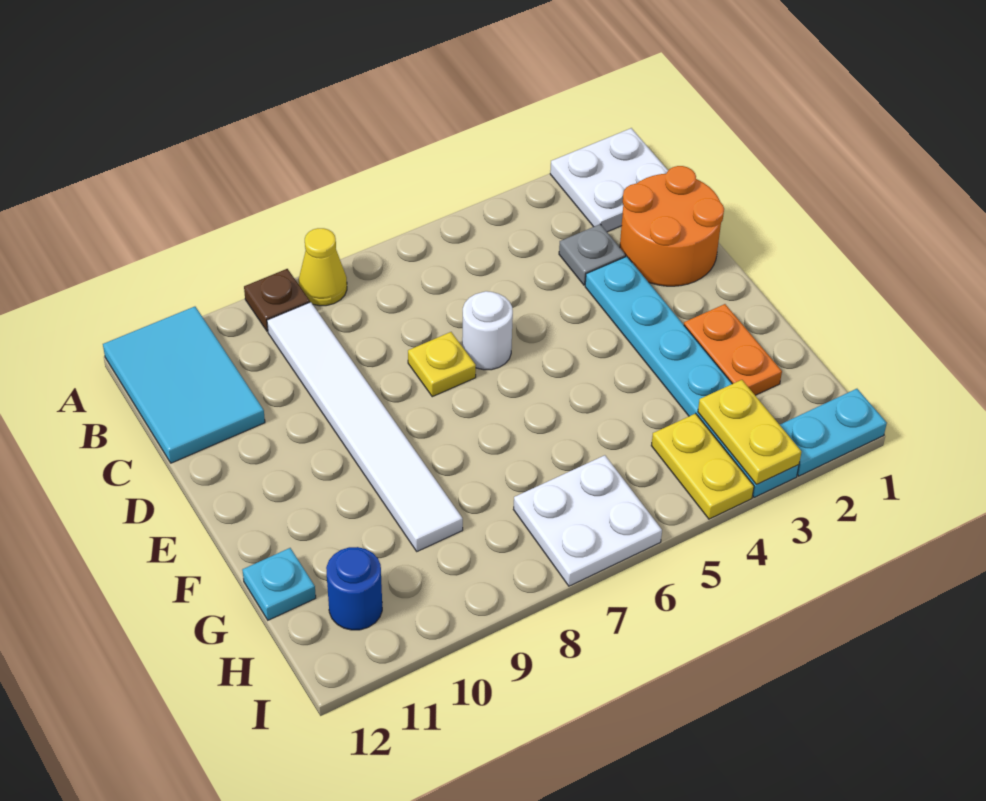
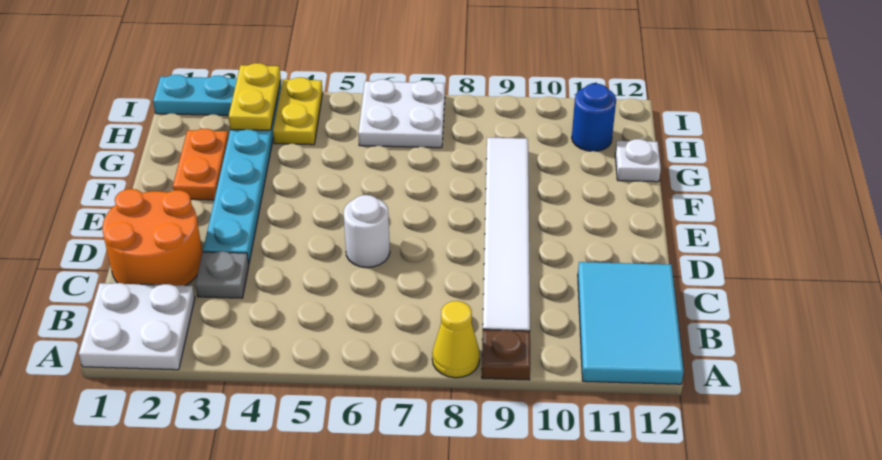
yellow 1x1 plate [408,332,476,397] -> none
cyan 1x1 plate [242,548,316,620] -> white 1x1 plate [615,139,661,182]

